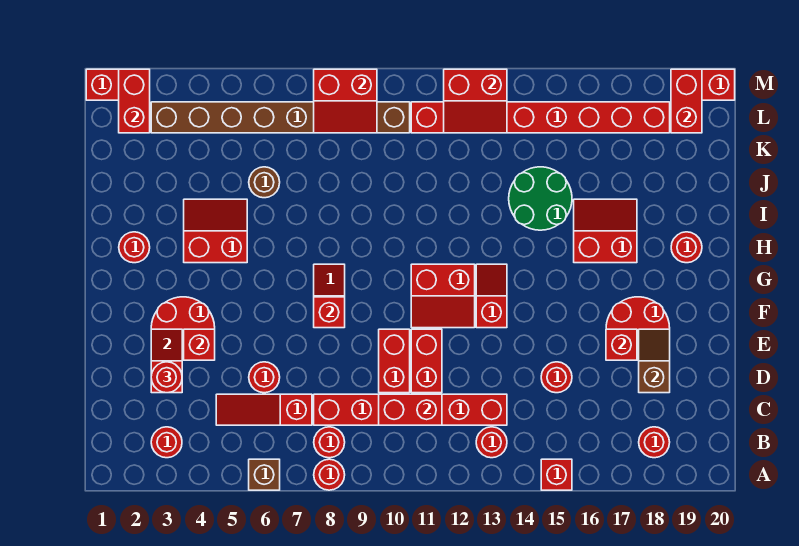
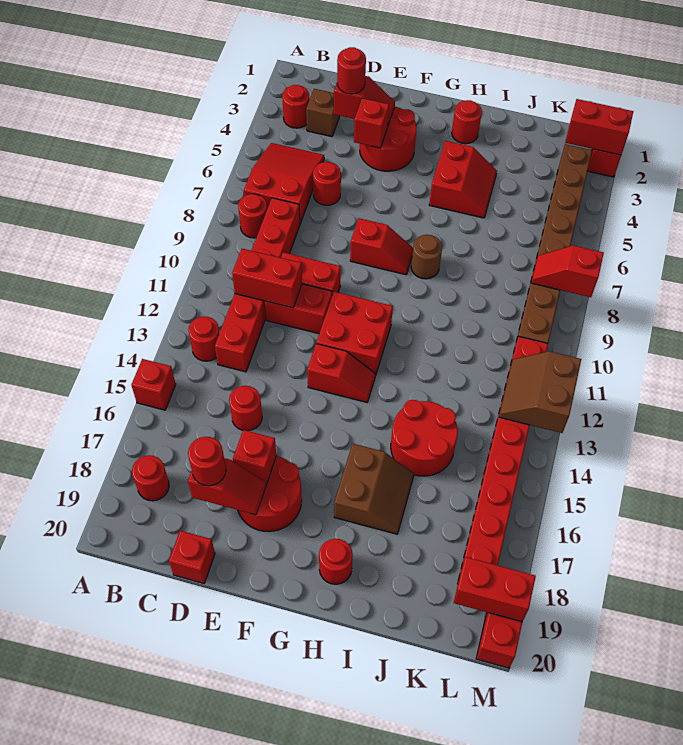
brown 1x1 brick [249,459,280,490] -> brown 1x1 brick moved to [306,89,340,137]
red 1x1 round brick [314,459,345,490] -> red 1x1 round brick moved to [188,437,226,486]
red 1x3 slope [216,394,312,425] -> red 2x3 slope [244,143,324,223]
red 1x2 brick [379,394,442,425] -> red 1x2 brick turned to [232,249,302,308]
brown 1x2 slope [639,329,670,393] -> red 1x2 slope [188,458,266,515]
red 1x1 brick [314,297,345,328] -> red 1x1 brick moved to [169,531,215,583]
red 2x2 slope [411,264,475,328] -> red 2x2 brick [316,292,393,374]
red 2x2 slope [574,199,637,263] -> brown 2x2 slope [334,444,414,534]
green 2x2 round brick [509,167,572,230] -> red 2x2 round brick [391,400,458,476]
brown 1x1 round brick [249,167,280,198] -> brown 1x1 round brick moved to [411,235,442,279]
red 2x2 slope [314,69,377,133] -> red 1x2 slope [531,245,604,297]
red 2x2 slope [444,69,507,133] -> brown 2x2 slope [499,351,581,433]

